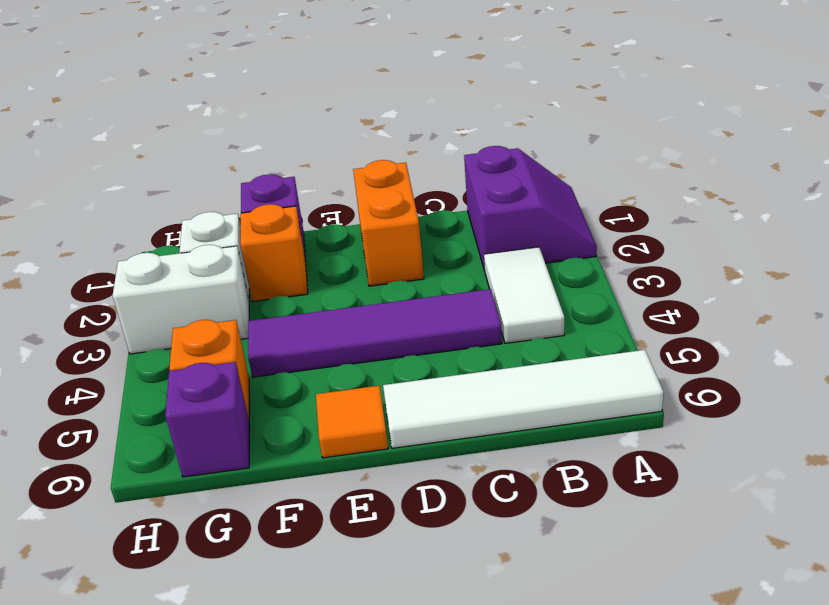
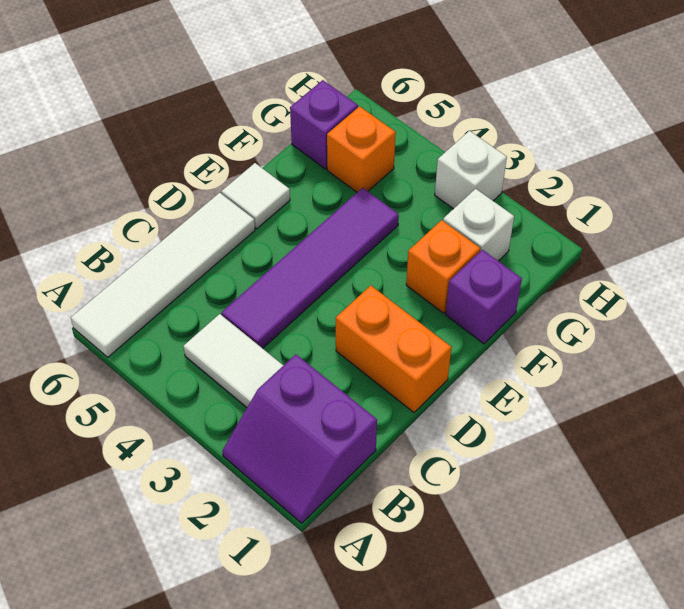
orange 1x1 tile [316,386,388,458] -> white 1x1 tile [221,163,290,229]
white 1x2 brick [113,245,249,354] -> white 1x1 brick [435,131,507,209]

